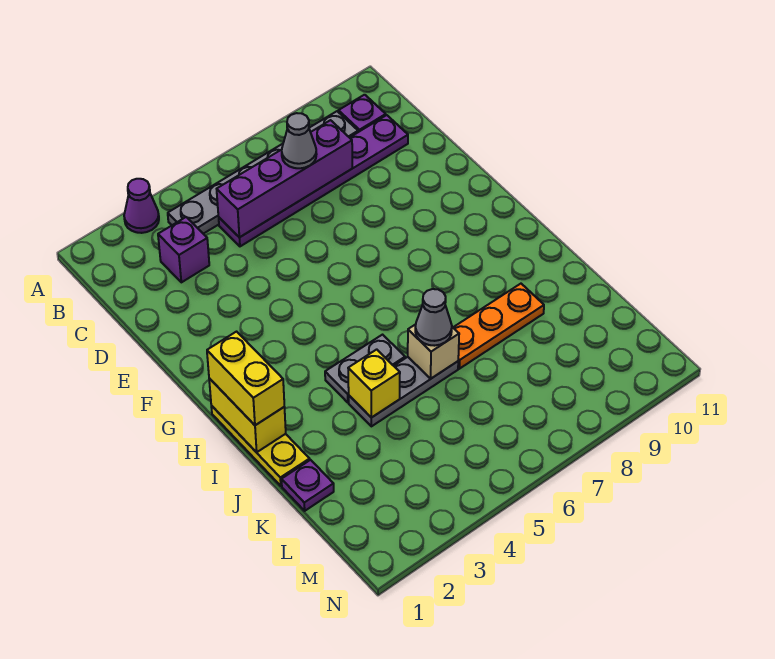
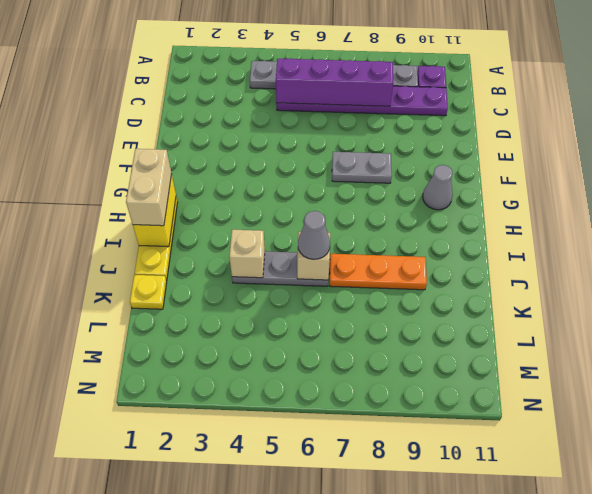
purple 1x1 cone [124,179,159,233] -> none
purple 1x1 brick [158,217,209,282] -> none
grey 1x1 cone [282,113,317,168] -> grey 1x1 cone moved to [423,165,453,210]
yellow 1x2 brick [207,332,284,425] -> tan 1x2 brick [126,149,172,226]
grey 1x2 plate [325,335,405,402] -> grey 1x2 plate moved to [332,152,392,183]
yellow 1x1 brick [348,349,400,418] -> tan 1x1 brick [229,230,265,278]
purple 1x1 plate [282,460,334,511] -> yellow 1x1 plate [130,275,167,309]

